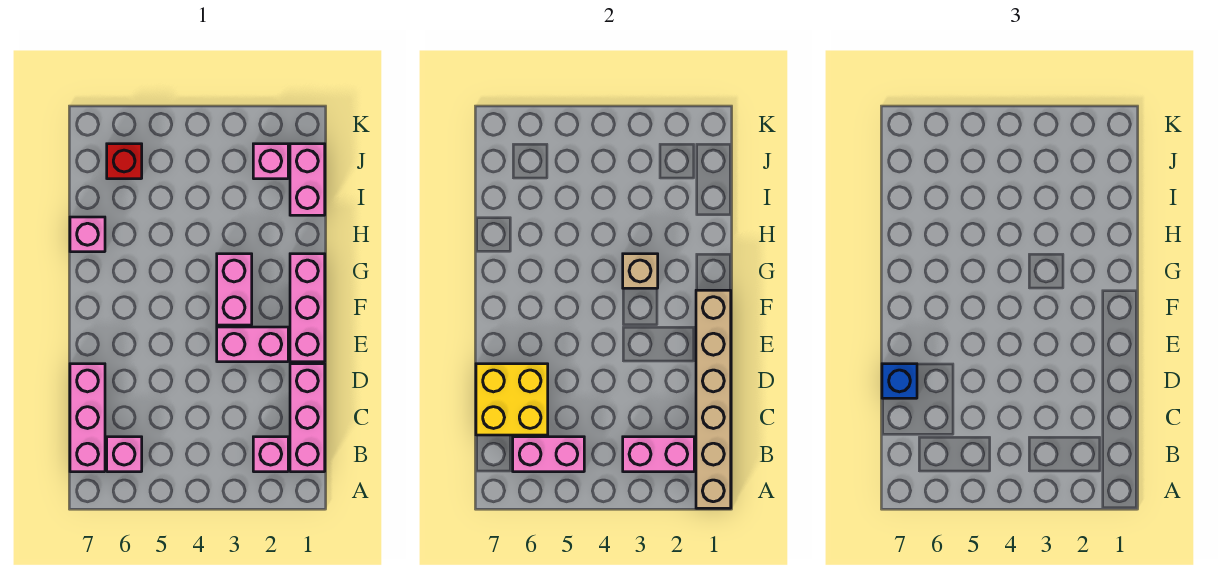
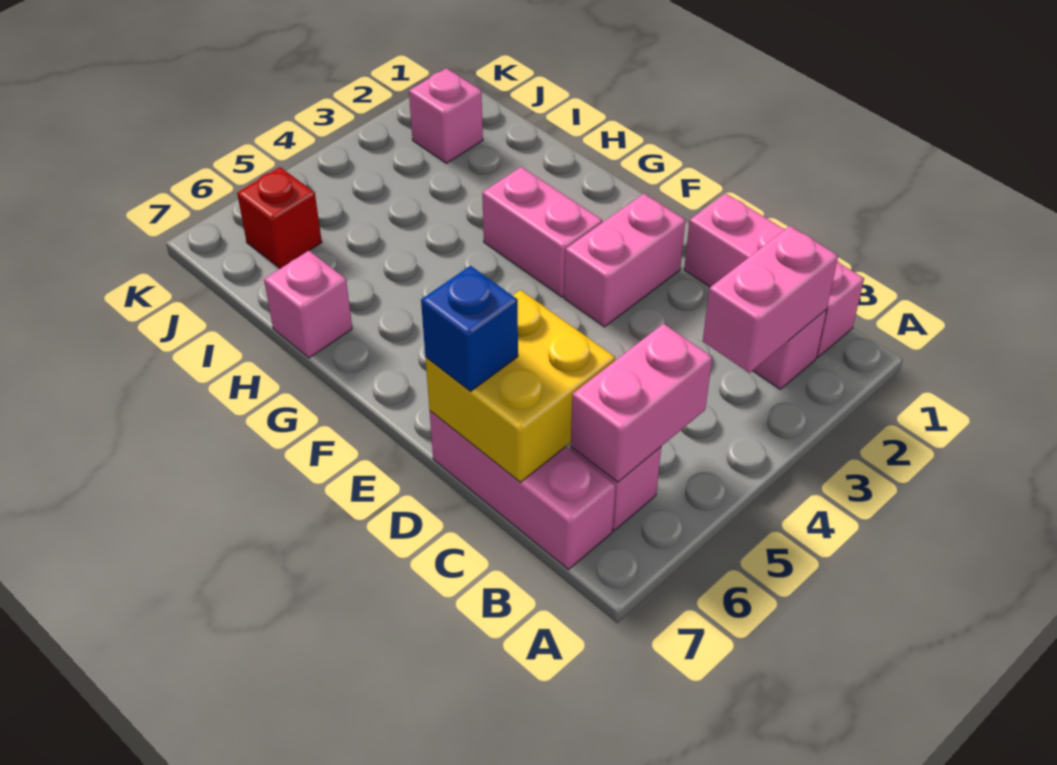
tan 1x6 brick [696,290,731,508] -> none
pink 1x3 brick [290,254,325,362] -> none
tan 1x1 brick [623,254,658,288] -> none
pink 1x2 brick [290,144,325,215] -> none

